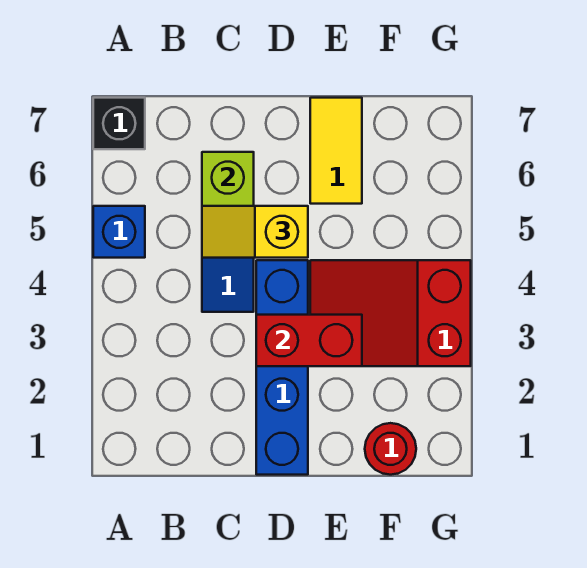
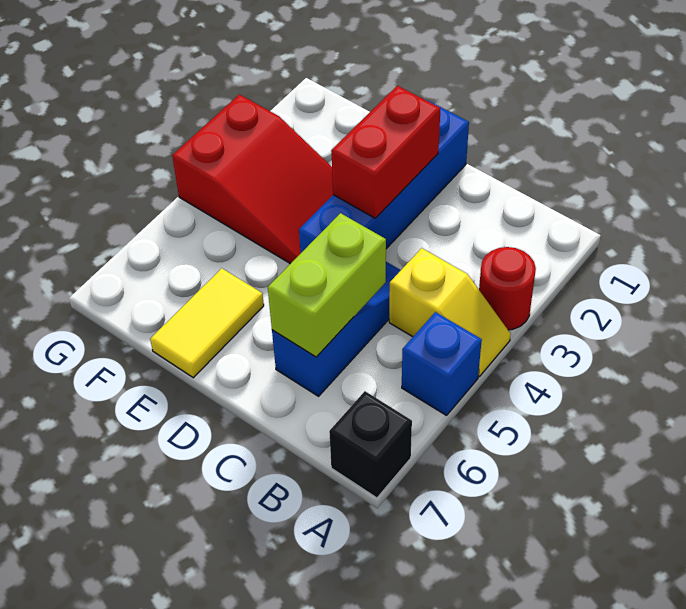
yellow 1x2 slope [202,206,308,258] -> yellow 1x2 slope moved to [389,248,511,377]
red 1x2 brick [256,315,362,366] -> red 1x2 brick turned to [331,86,440,218]
red 1x1 round brick [365,423,416,475] -> red 1x1 round brick moved to [479,247,536,330]

